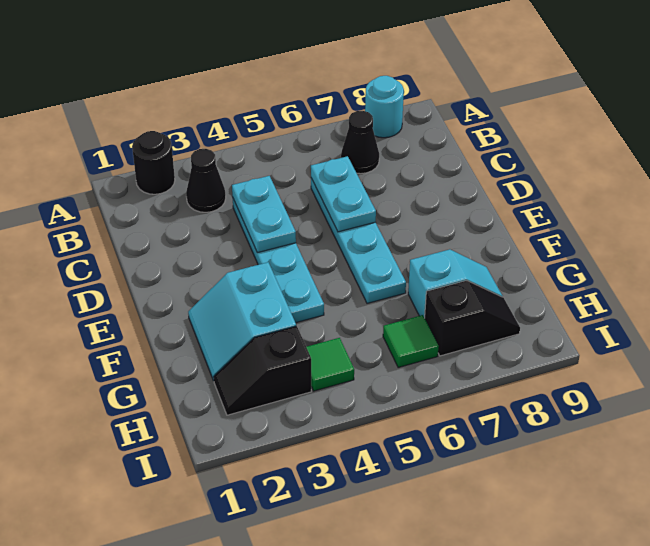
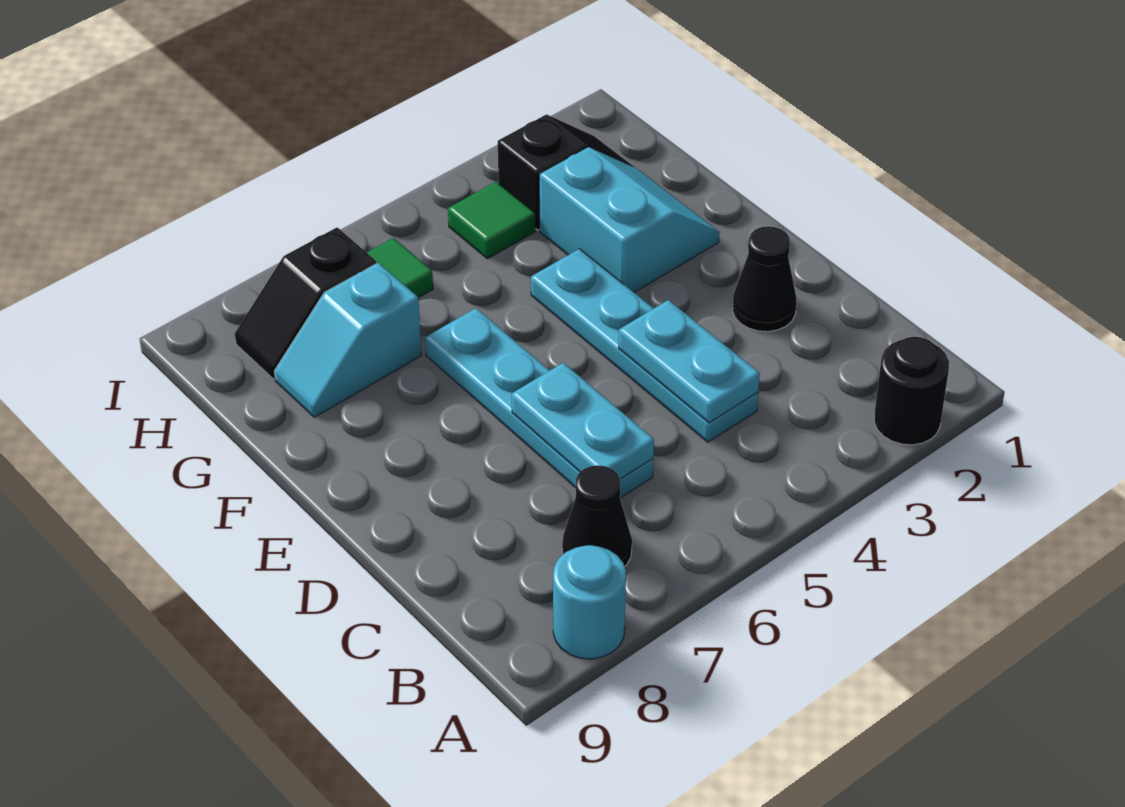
black 1x1 cone [186,149,226,212] -> black 1x1 cone moved to [732,226,797,332]

